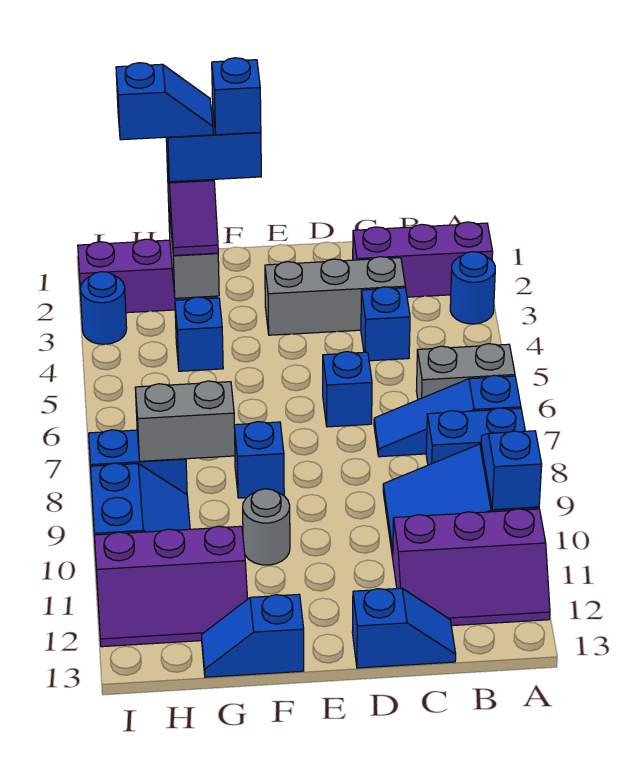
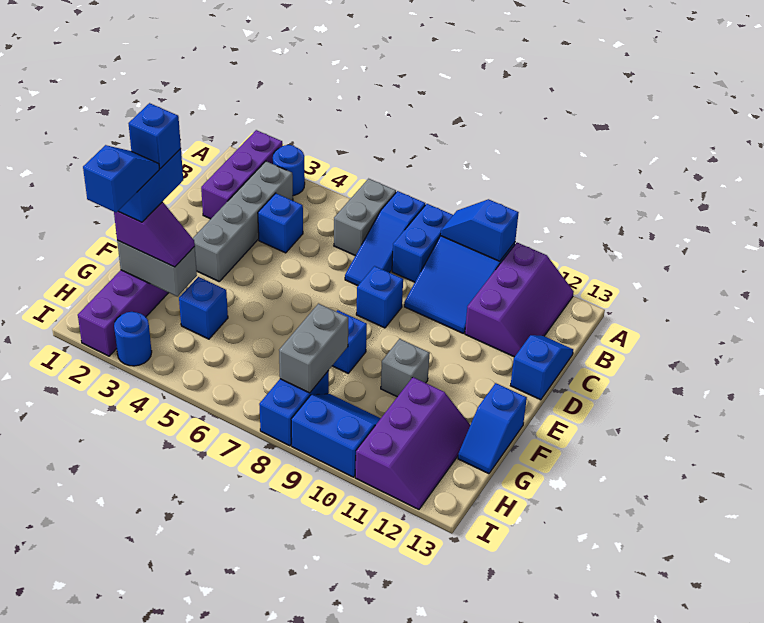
grey 1x3 brick [265,257,405,335] -> grey 1x4 brick [193,161,293,281]
blue 1x1 brick [323,352,372,427] -> blue 1x1 brick moved to [356,266,403,328]
grey 1x1 round brick [243,489,290,565] -> grey 1x1 brick [381,339,430,397]

